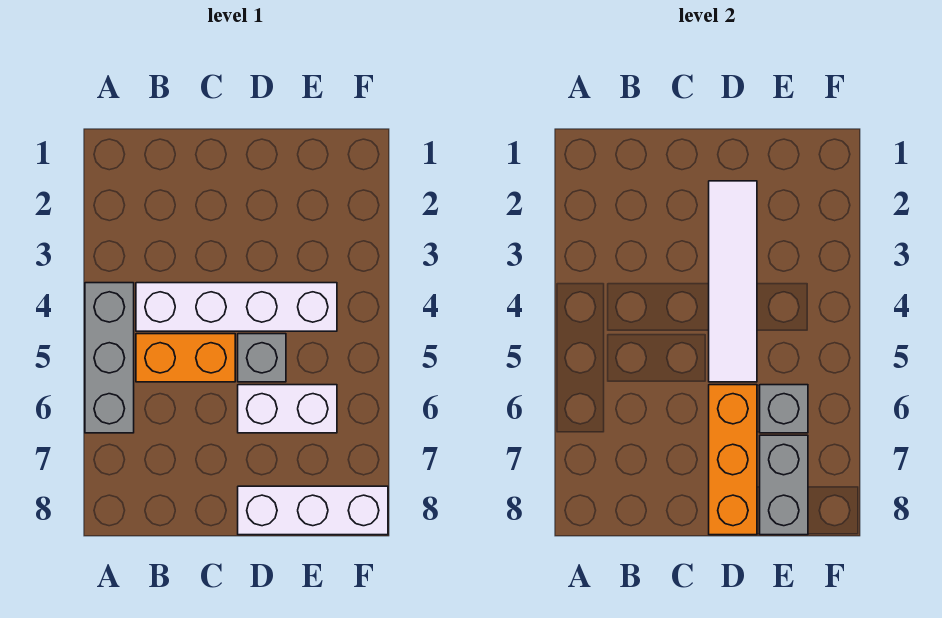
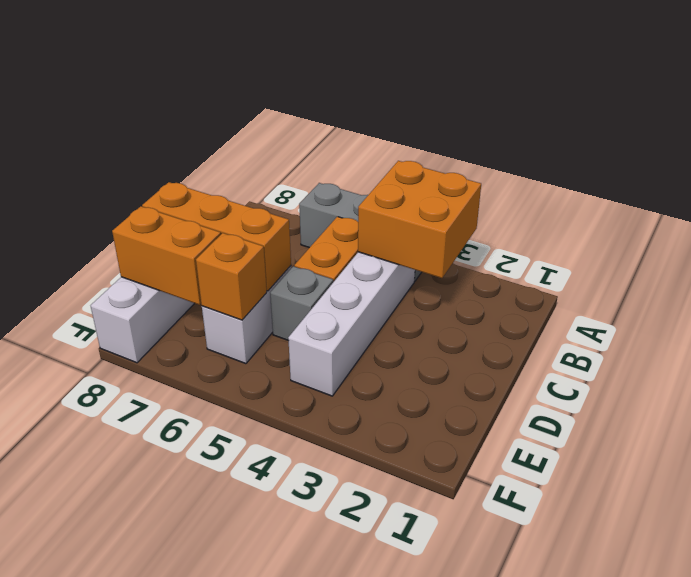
none -> orange 2x2 brick [358,161,481,278]
white 1x4 tile [709,181,757,382] -> none
grey 1x1 brick [760,385,808,433] -> orange 1x1 brick [196,233,267,320]
grey 1x2 brick [760,435,808,535] -> orange 1x2 brick [112,206,221,305]

